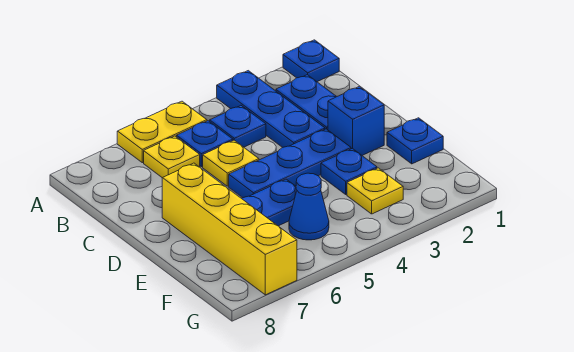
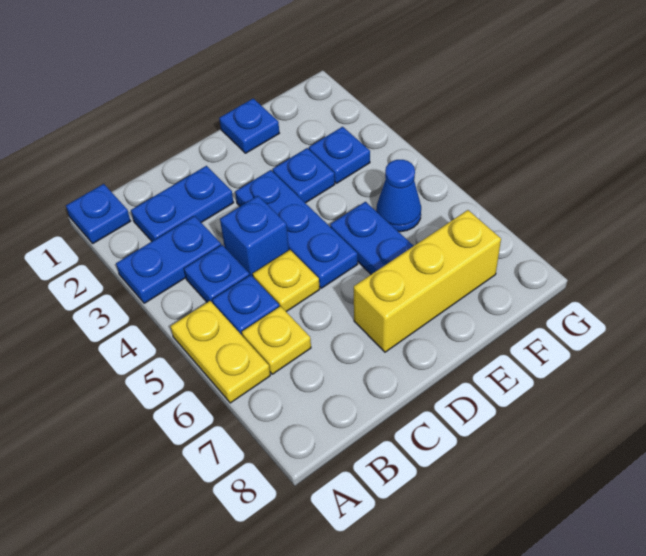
blue 1x3 plate [217,71,325,148] -> blue 1x2 plate [116,216,221,303]
blue 1x1 brick [328,86,384,155] -> blue 1x1 brick moved to [220,196,289,277]
yellow 1x4 brick [162,163,297,295] -> yellow 1x3 brick [354,210,501,352]
yellow 1x1 plate [347,168,403,214] -> blue 1x1 plate [309,127,370,183]

